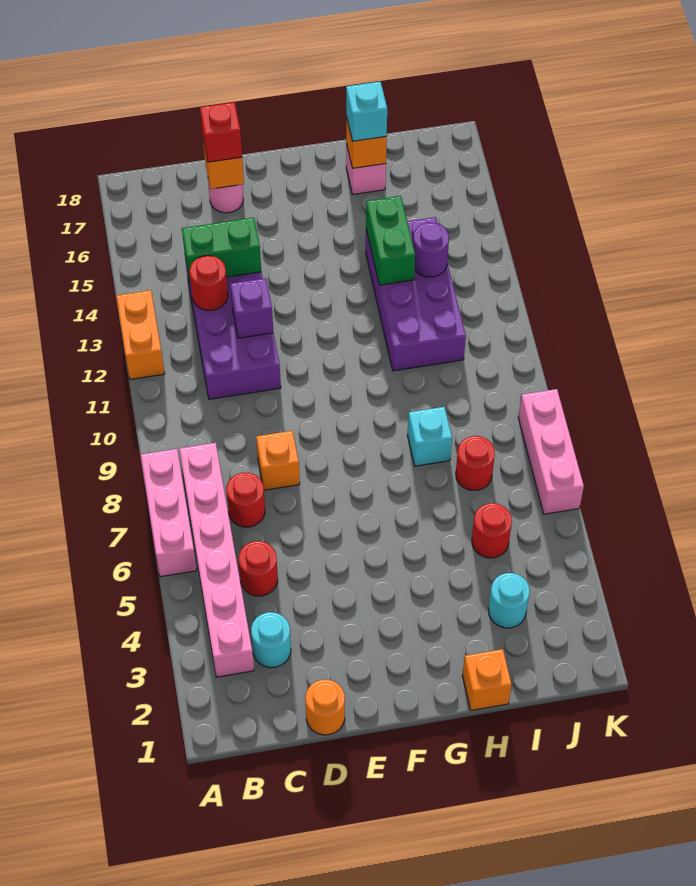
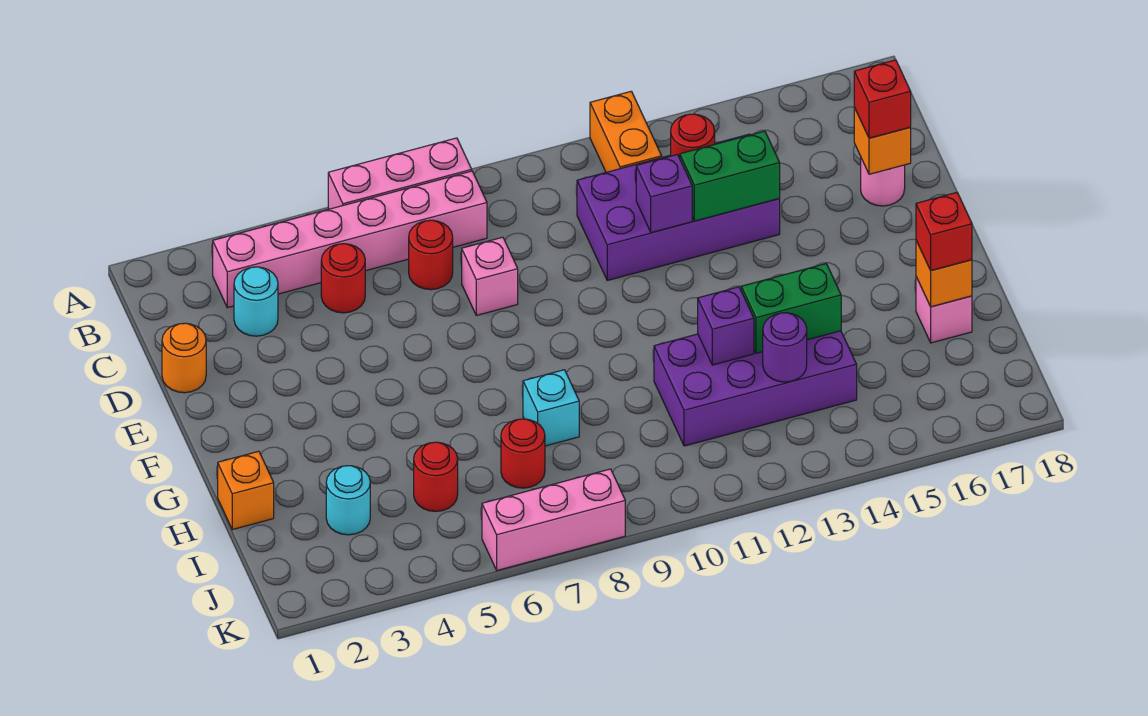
orange 1x2 brick [116,290,165,380] -> orange 1x2 brick turned to [590,91,662,172]
green 1x2 brick [182,218,261,282] -> green 1x2 brick turned to [680,131,780,221]
orange 1x1 brick [256,431,300,490] -> pink 1x1 brick [462,237,518,315]
none -> purple 1x1 brick [698,287,754,365]
cyan 1x1 brick [346,82,387,141] -> red 1x1 brick [916,192,972,271]

